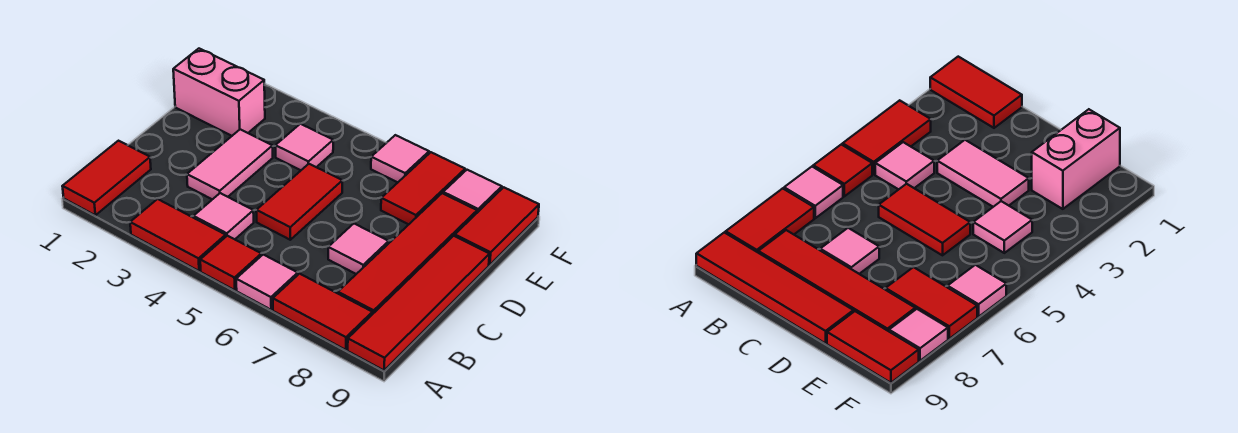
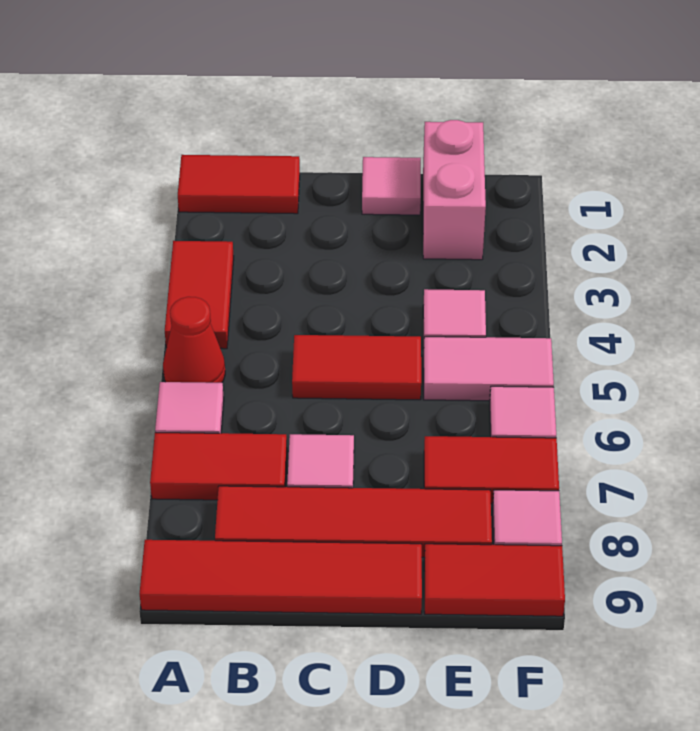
red 1x1 tile [200,236,261,290] -> red 1x1 cone [163,297,225,383]
red 1x2 tile [273,274,372,350] -> red 1x2 tile turned to [150,432,287,500]
pink 1x1 tile [194,193,254,239] -> pink 1x1 tile moved to [362,157,421,215]
pink 1x2 tile [187,129,273,199] -> pink 1x2 tile moved to [424,337,554,401]

